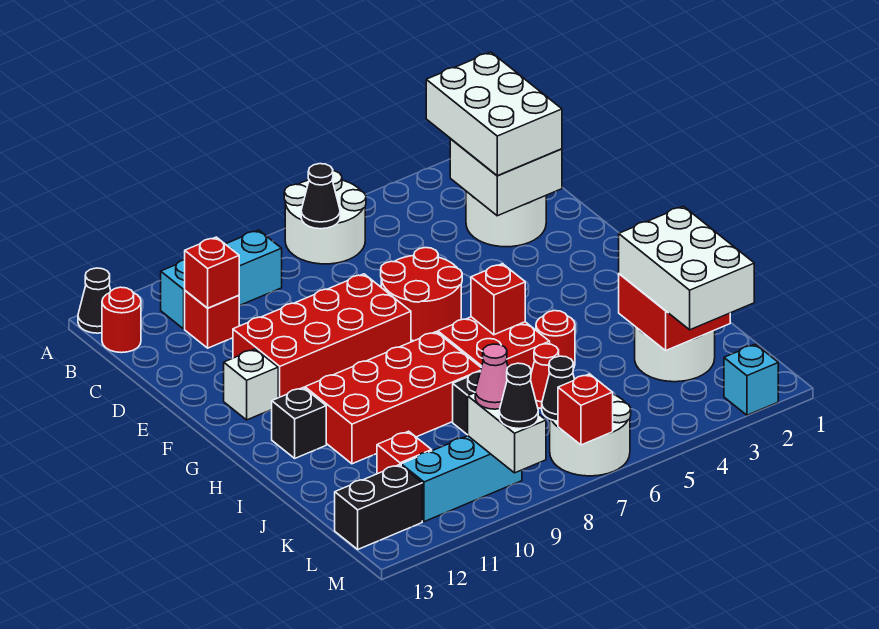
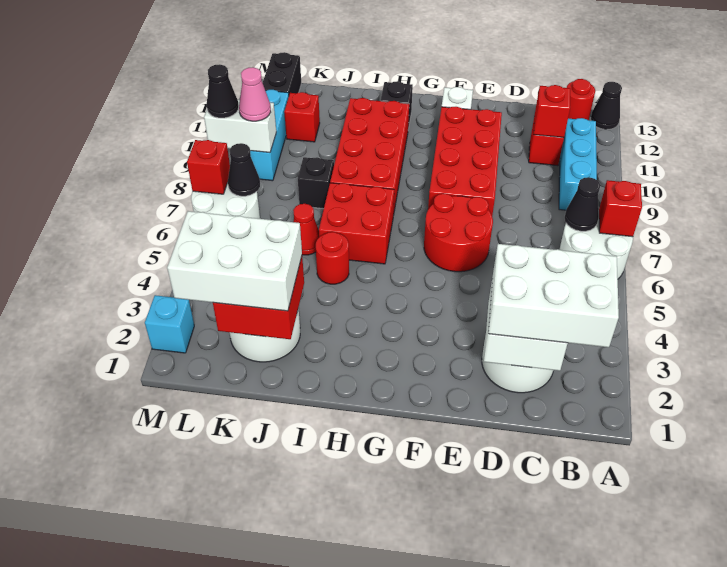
red 1x1 brick [471,264,525,335] -> red 1x1 brick moved to [599,180,642,237]

